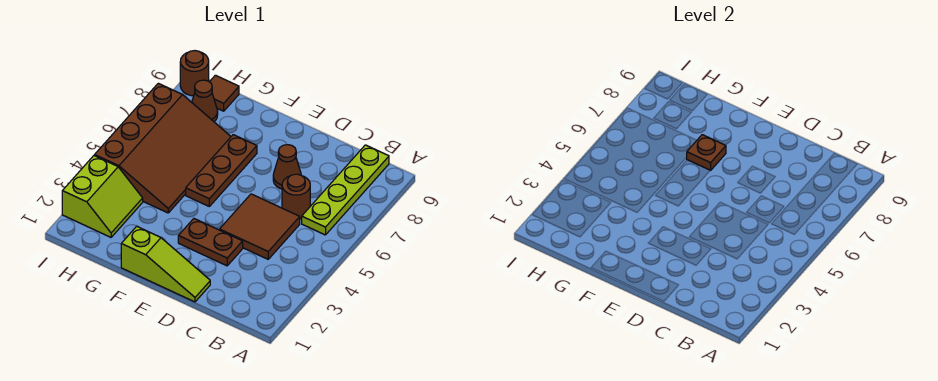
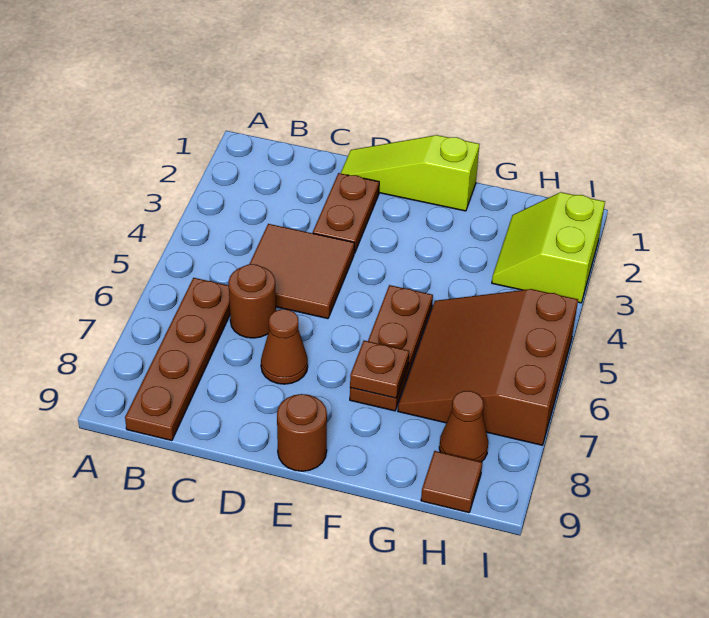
lime 1x4 plate [302,145,389,235] -> brown 1x4 plate [125,278,230,441]
brown 1x2 plate [178,219,243,266] -> brown 1x2 plate turned to [313,173,379,253]
brown 3x4 slope [95,83,231,213] -> brown 3x3 slope [398,289,578,445]
brown 1x1 round brick [180,51,209,96] -> brown 1x1 round brick moved to [277,394,327,471]

